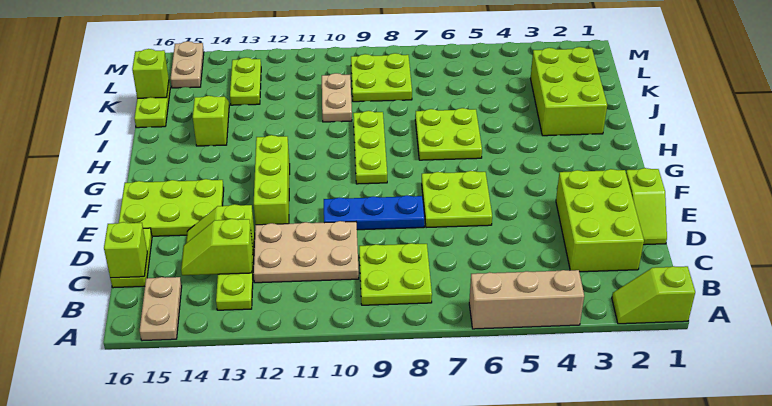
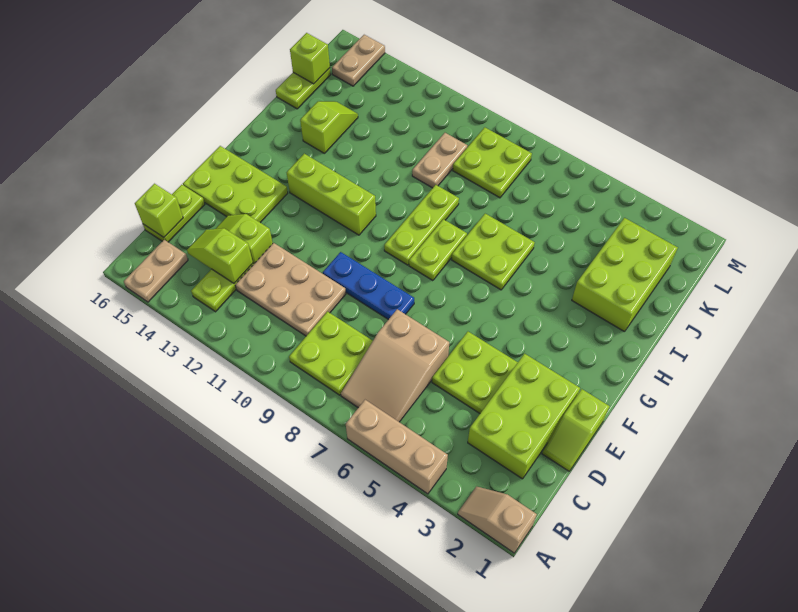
lime 1x2 slope [612,266,695,324] -> tan 1x2 slope [458,486,537,553]
none -> tan 2x3 slope [341,309,449,422]
lime 2x2 plate [422,171,492,228] -> lime 2x2 plate moved to [432,332,518,413]
lime 1x3 brick [254,135,290,225] -> lime 1x3 brick turned to [287,154,376,235]
lime 1x2 plate [230,57,261,105] -> lime 1x2 plate moved to [409,219,467,281]

